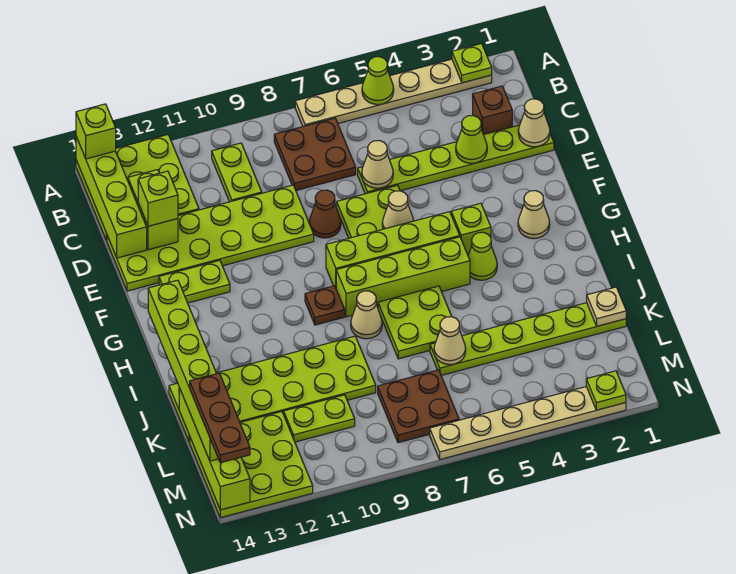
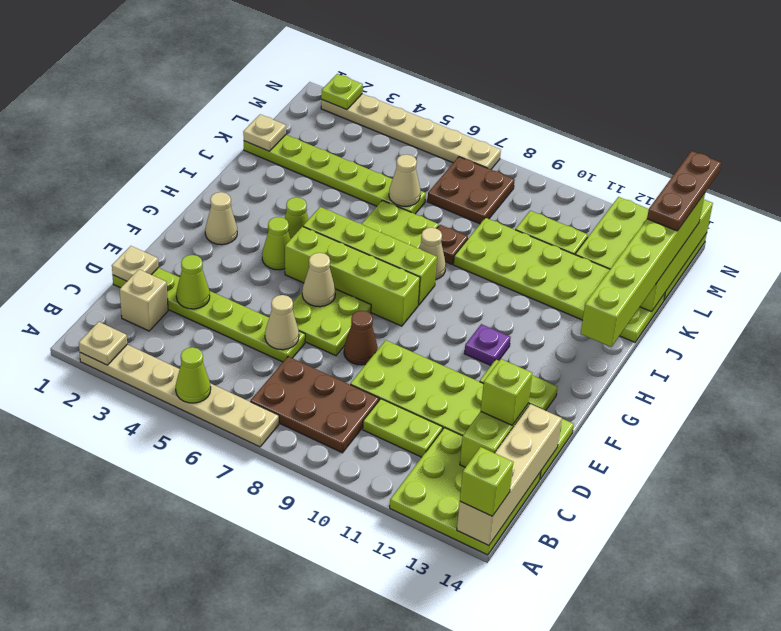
lime 1x1 plate [452,44,492,83] -> tan 1x1 plate [79,322,127,365]
lime 1x4 brick [76,137,147,258] -> tan 1x4 brick [457,404,562,546]
brown 2x2 plate [274,118,356,190] -> brown 2x3 plate [250,357,379,453]
lime 1x2 plate [212,143,262,202] -> lime 1x2 plate turned to [363,399,443,457]
brown 1x1 brick [473,86,512,135] -> tan 1x1 brick [120,269,168,331]
tan 1x1 cone [518,99,550,147] -> tan 1x1 plate [112,246,158,281]
lime 1x1 brick [451,203,491,255] -> lime 1x1 cone [262,217,290,270]
none -> purple 1x1 plate [464,324,511,365]
brown 1x1 plate [305,286,345,325] -> brown 1x1 plate moved to [437,225,468,264]

